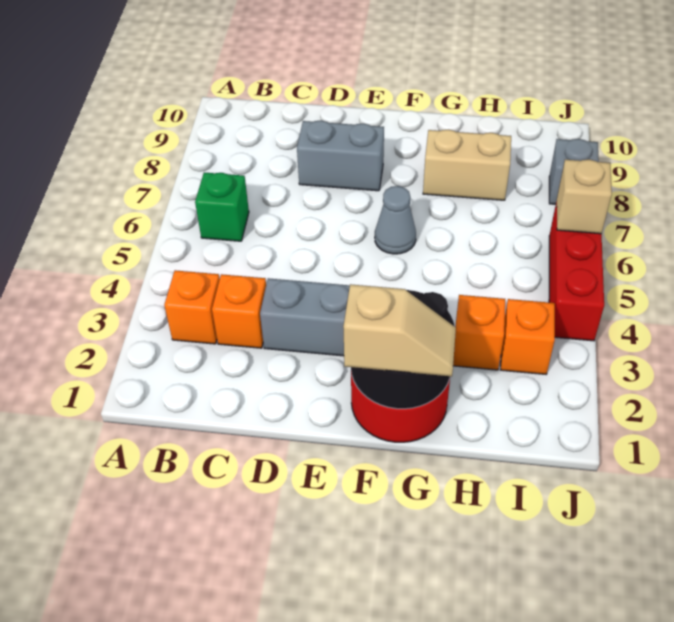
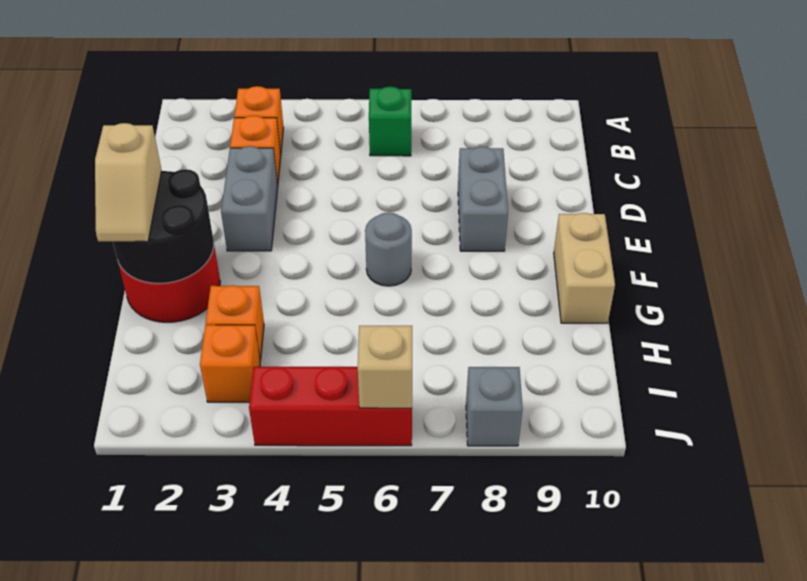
grey 1x1 cone [375,186,416,254] -> grey 1x1 round brick [365,213,412,286]
tan 1x2 brick [423,130,511,200] -> tan 1x2 brick moved to [554,213,615,323]

